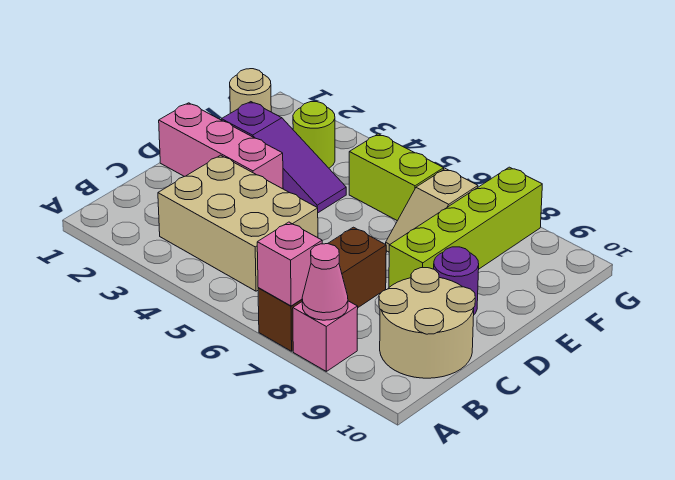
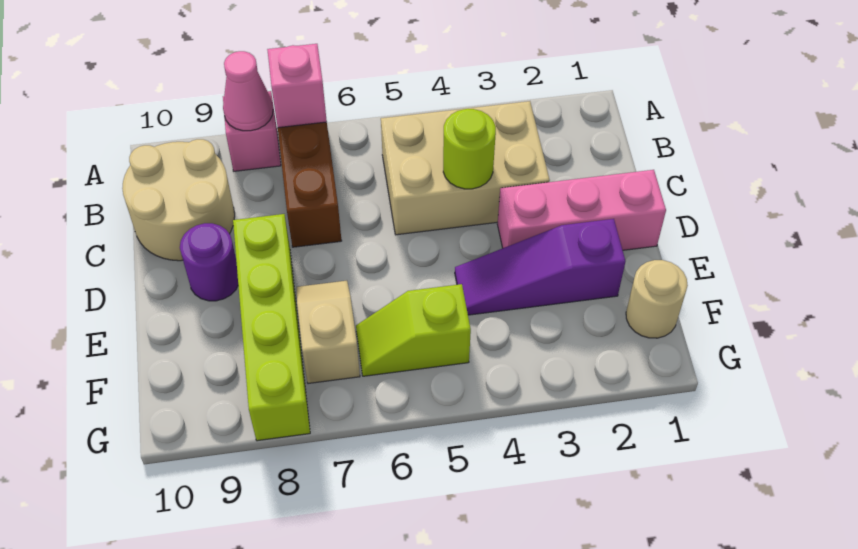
lime 1x1 round brick [293,102,335,168] -> lime 1x1 round brick moved to [443,109,496,189]
lime 1x2 brick [349,134,444,221] -> lime 1x2 slope [356,284,471,376]

